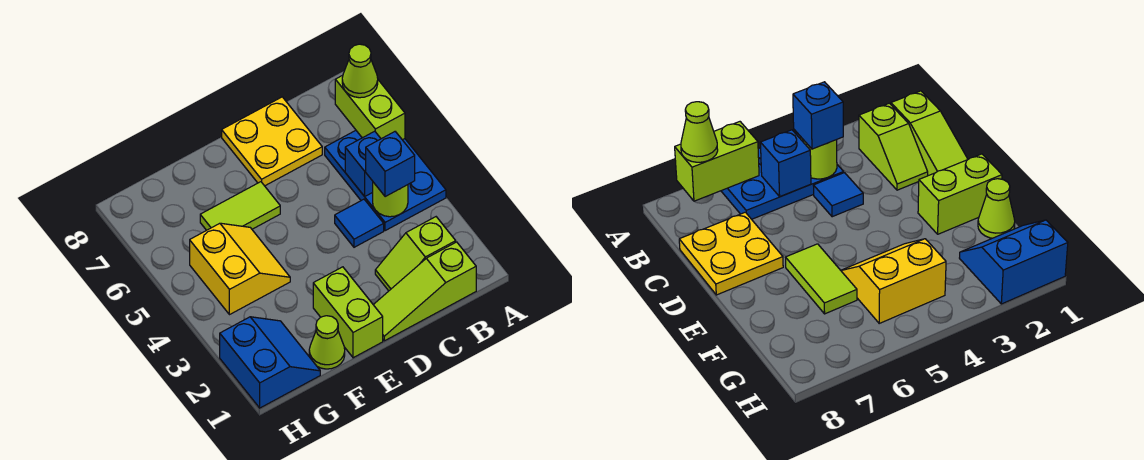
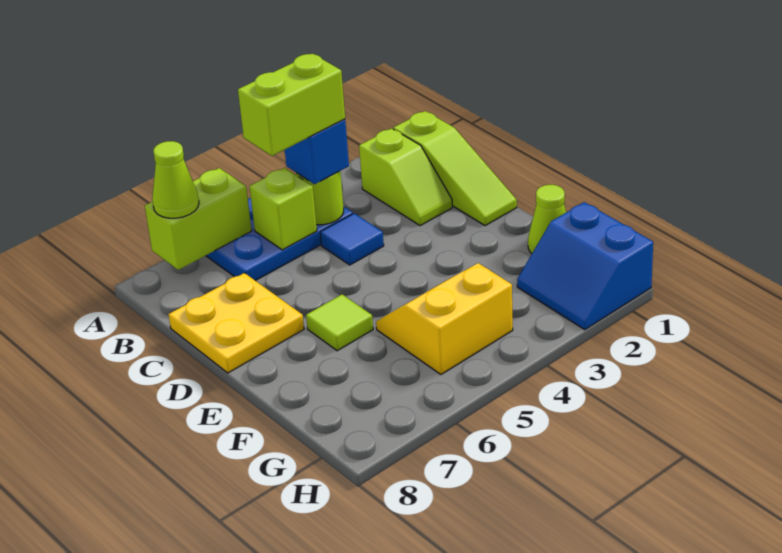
blue 1x1 brick [345,131,381,196] -> lime 1x1 brick [249,168,317,250]
lime 1x2 brick [313,267,383,358] -> lime 1x2 brick moved to [238,54,345,156]
lime 1x2 tile [200,182,280,230] -> lime 1x1 tile [306,294,373,351]
blue 2x2 slope [220,317,320,408] -> blue 2x2 slope turned to [517,202,653,329]

